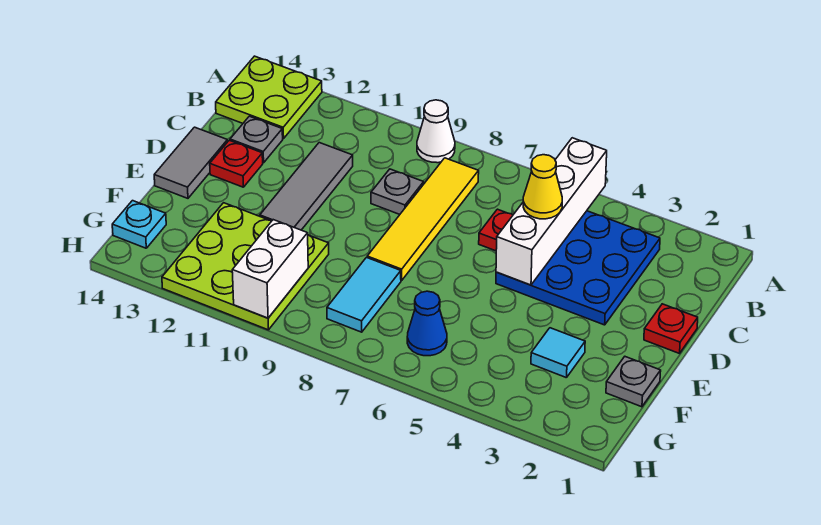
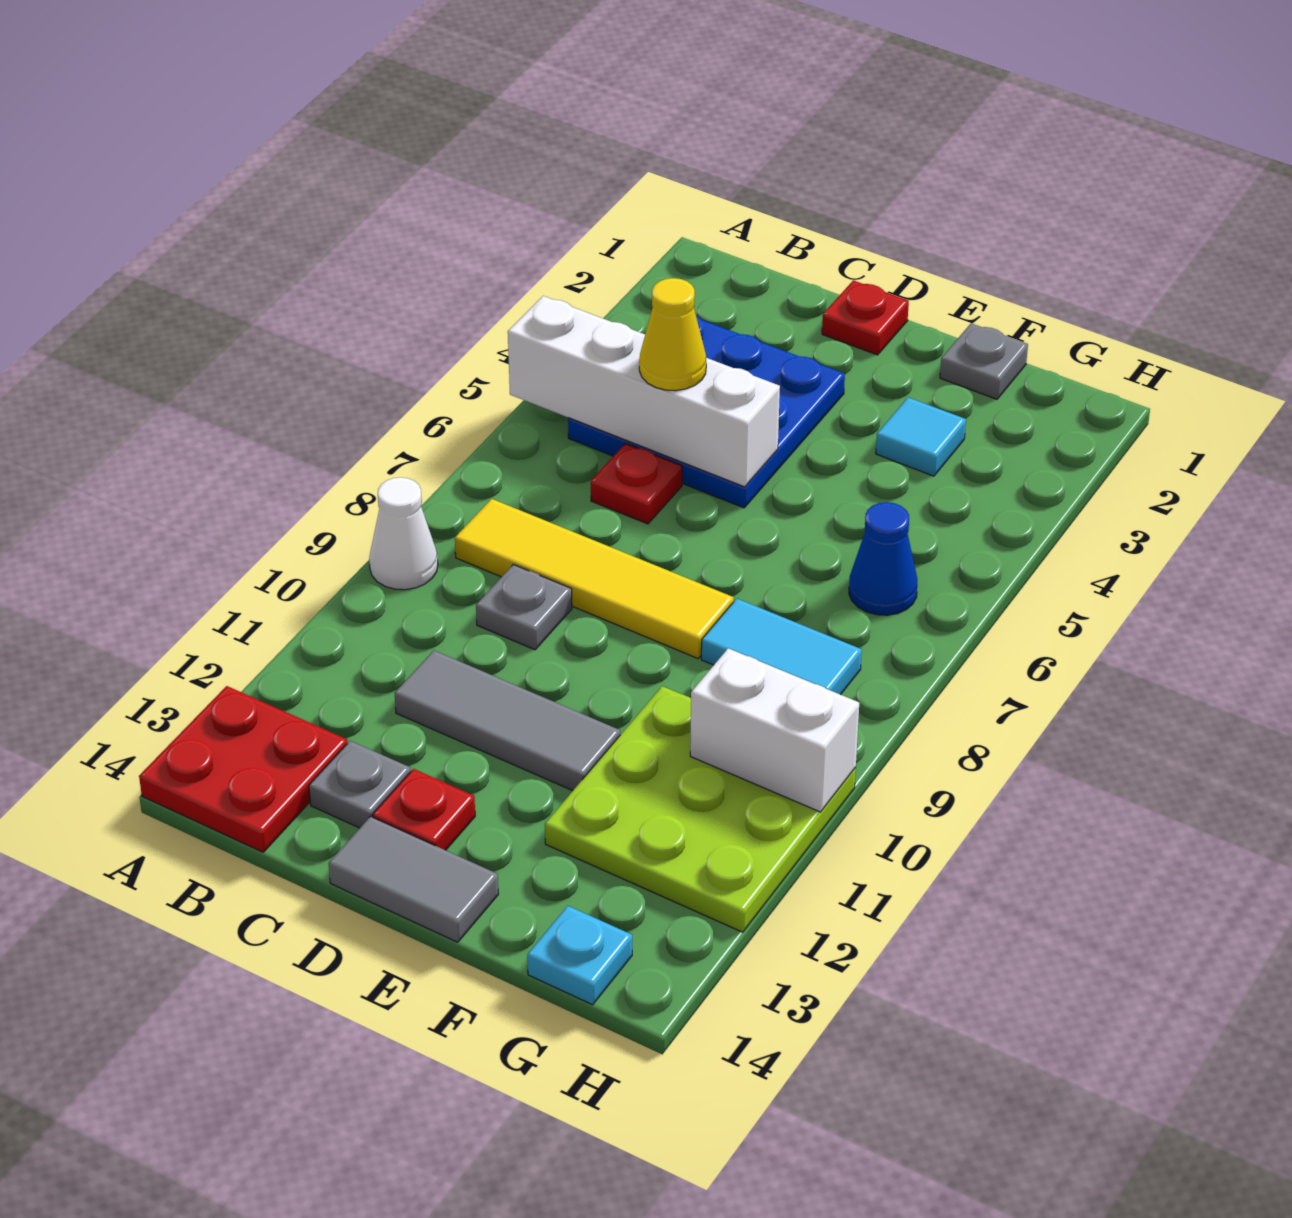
lime 2x2 plate [216,56,322,139] -> red 2x2 plate [139,686,347,852]

